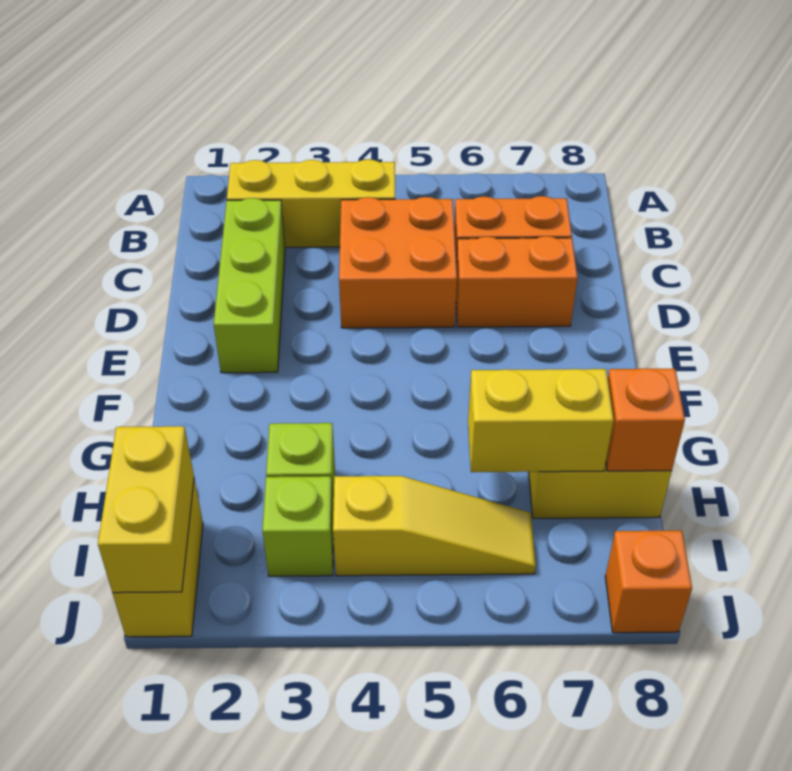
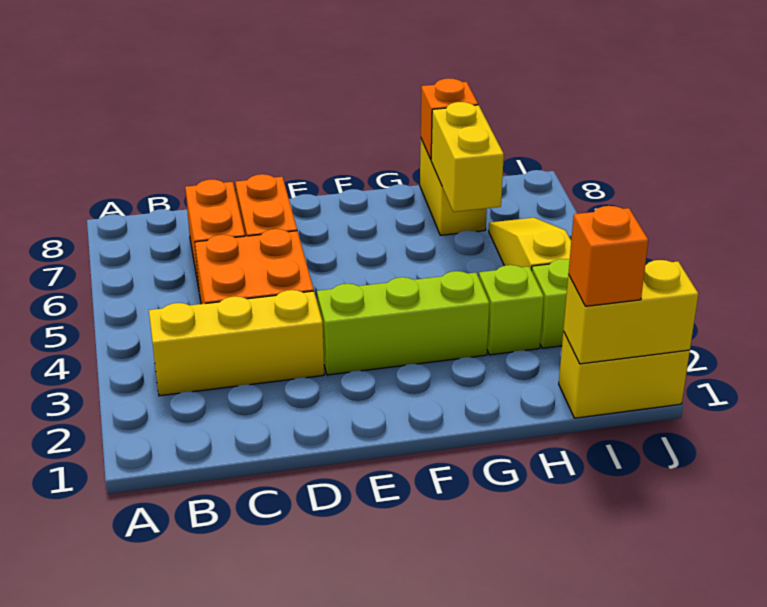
yellow 1x3 brick [227,159,395,247] -> yellow 1x3 brick turned to [149,290,324,396]
lime 1x3 brick [214,198,285,373] -> lime 1x3 brick moved to [317,271,489,375]
orange 1x1 brick [605,531,692,633] -> orange 1x1 brick moved to [568,206,648,306]

